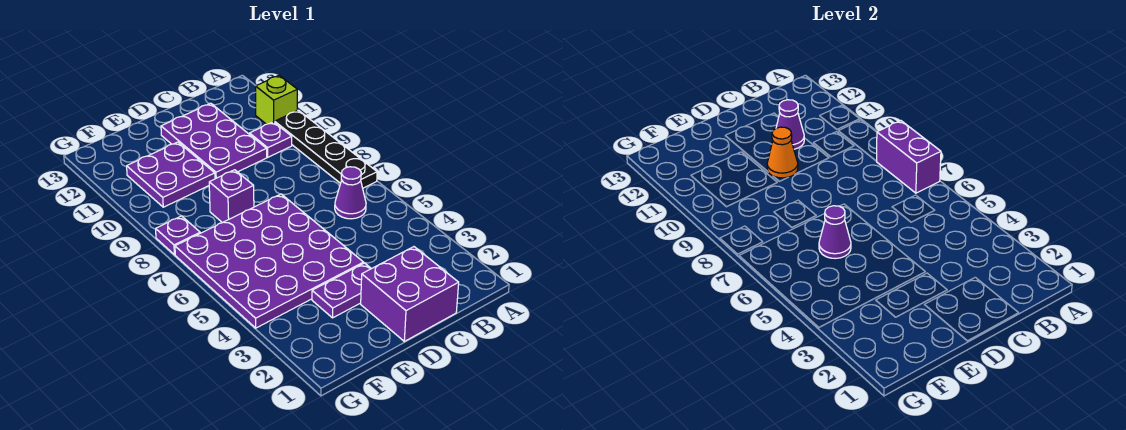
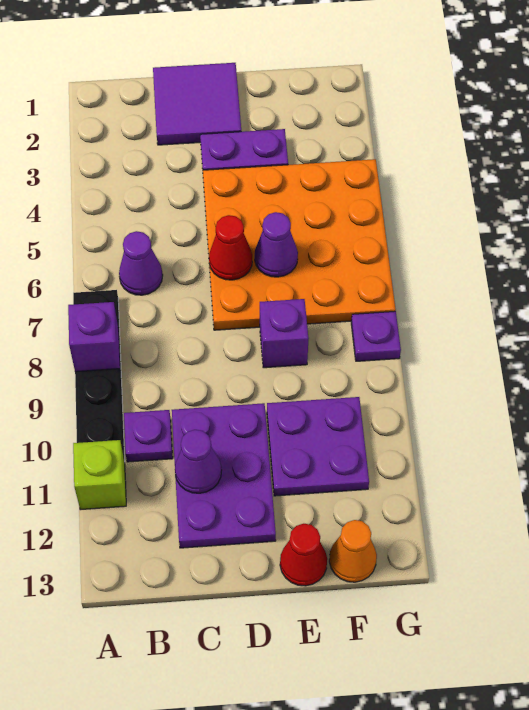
purple 1x2 brick [877,121,941,193] -> purple 1x1 brick [68,302,120,372]
purple 2x2 brick [361,247,459,341] -> purple 2x2 tile [153,63,241,145]
purple 4x4 plate [175,194,364,328] -> orange 4x4 plate [203,159,396,330]
none -> red 1x1 cone [209,215,252,280]
orange 1x1 cone [767,127,798,178] -> orange 1x1 cone moved to [329,520,377,582]
none -> red 1x1 cone [280,524,327,586]

